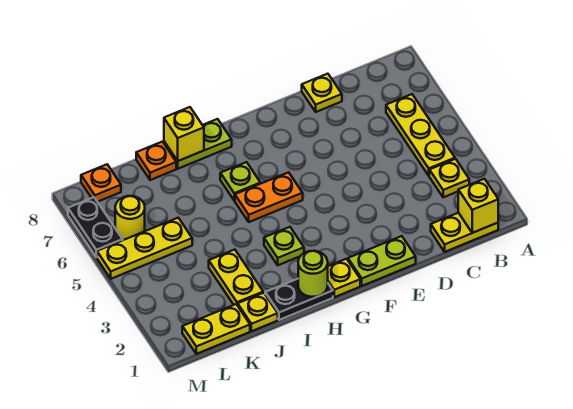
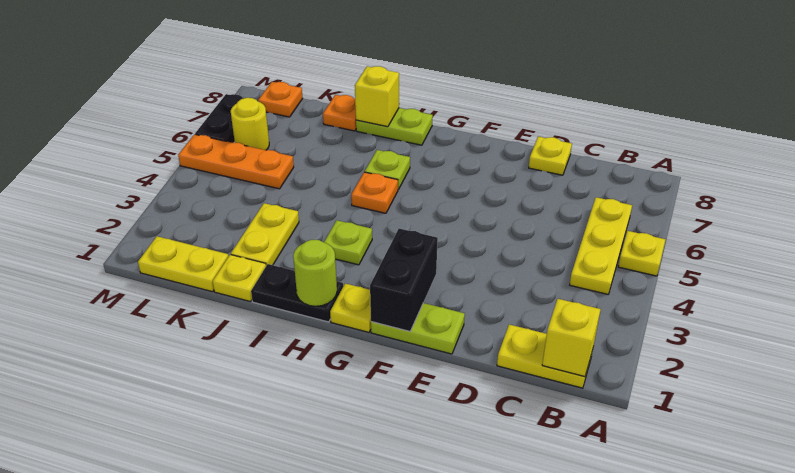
yellow 1x1 plate [429,159,469,197] -> yellow 1x1 plate moved to [618,231,666,276]
none -> black 1x2 brick [370,229,438,332]
orange 1x2 plate [235,172,303,222] -> orange 1x1 plate [351,172,398,213]
yellow 1x3 plate [97,218,192,279] -> orange 1x3 plate [178,134,294,189]

